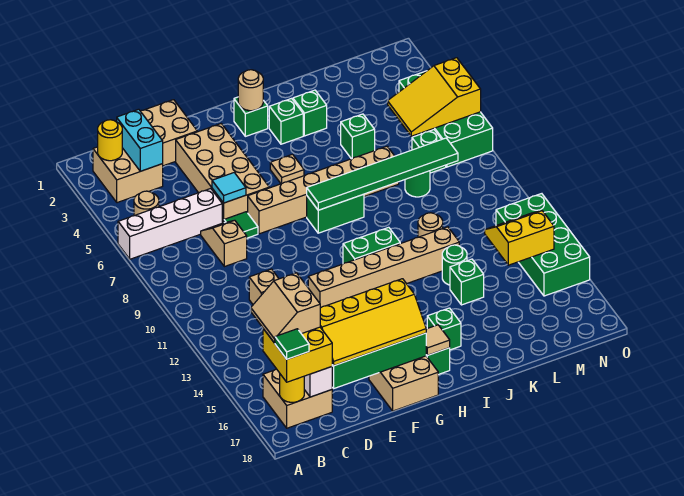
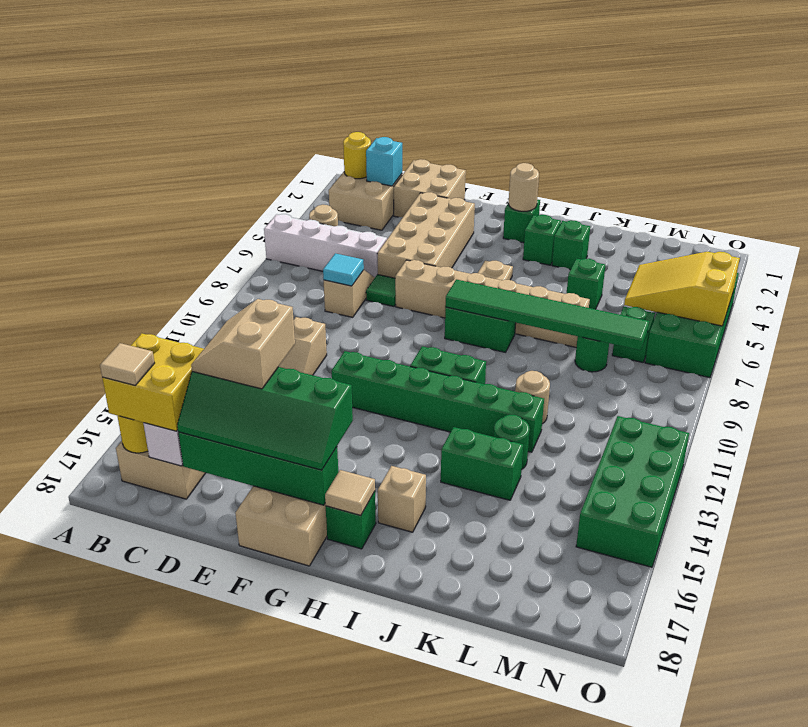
tan 2x2 slope [251,273,320,343] -> tan 2x2 slope moved to [191,299,295,389]
green 1x1 tile [275,329,309,359] -> tan 1x1 tile [100,343,154,385]
cyan 1x2 brick [117,109,163,171] -> cyan 1x1 brick [366,137,402,186]
yellow 2x4 slope [320,279,426,366] -> green 2x4 slope [177,367,353,470]
cyan 1x1 tile [212,173,246,203] -> cyan 1x1 tile moved to [323,253,364,286]
tan 1x6 brick [308,227,459,308] -> green 1x6 brick [332,351,544,452]
green 1x1 brick [427,308,461,350] -> tan 1x1 brick [378,466,426,532]
green 1x1 brick [450,259,484,305] -> green 1x2 brick [441,427,523,500]
yellow 2x2 slope [485,211,554,265] -> none

